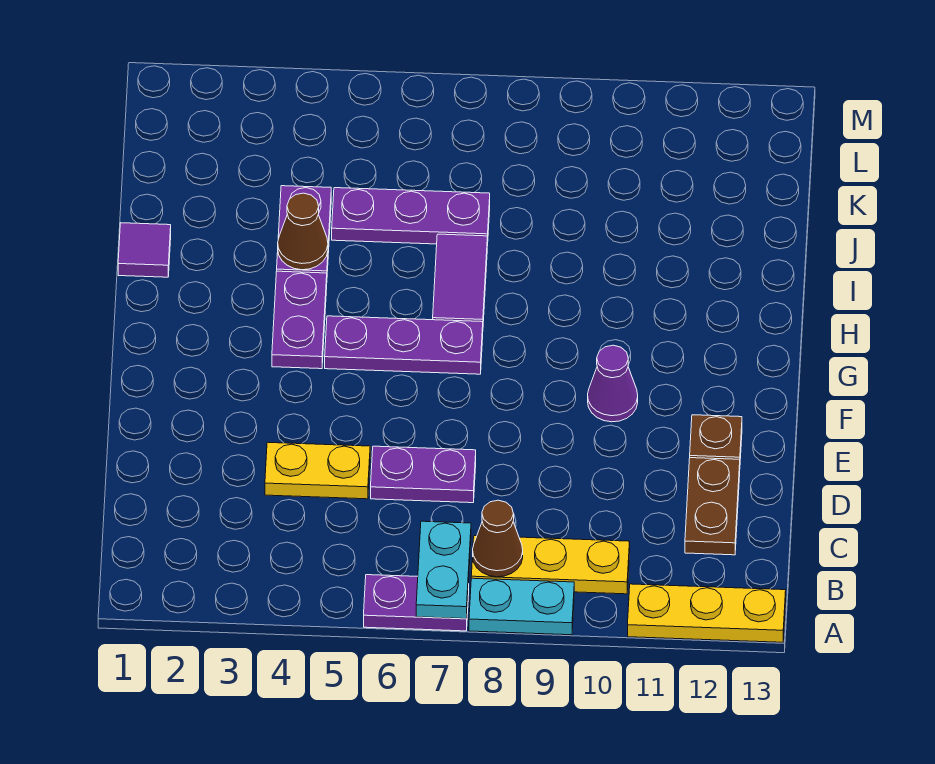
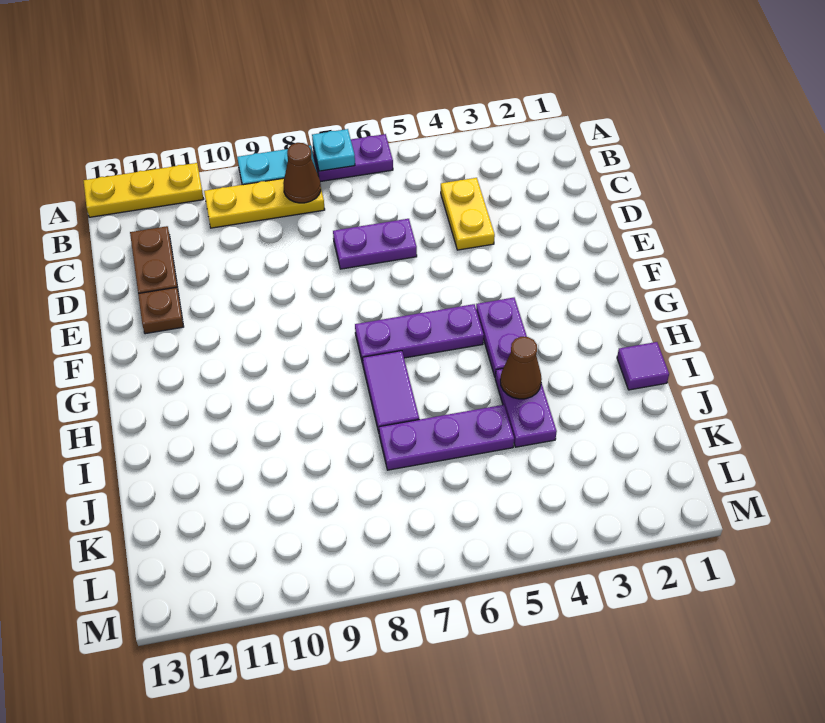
cyan 1x2 plate [416,521,471,619] -> cyan 1x1 plate [312,129,355,171]
yellow 1x2 plate [265,442,370,499] -> yellow 1x2 plate turned to [441,178,495,250]
purple 1x1 cone [588,345,638,422] -> none

